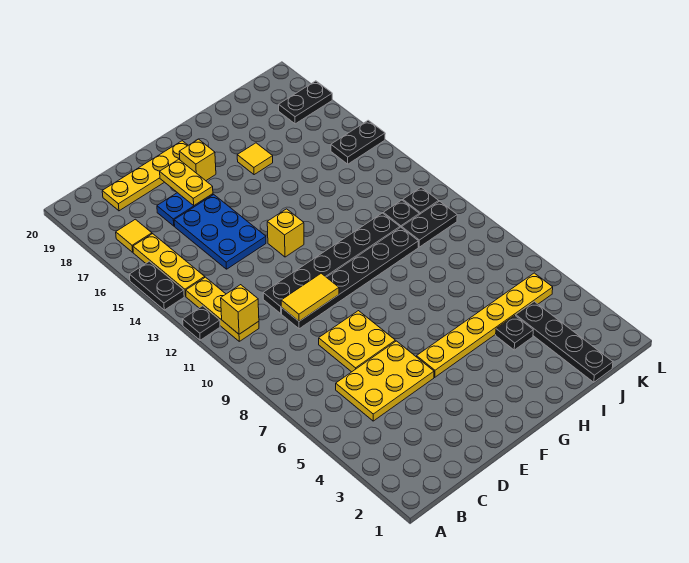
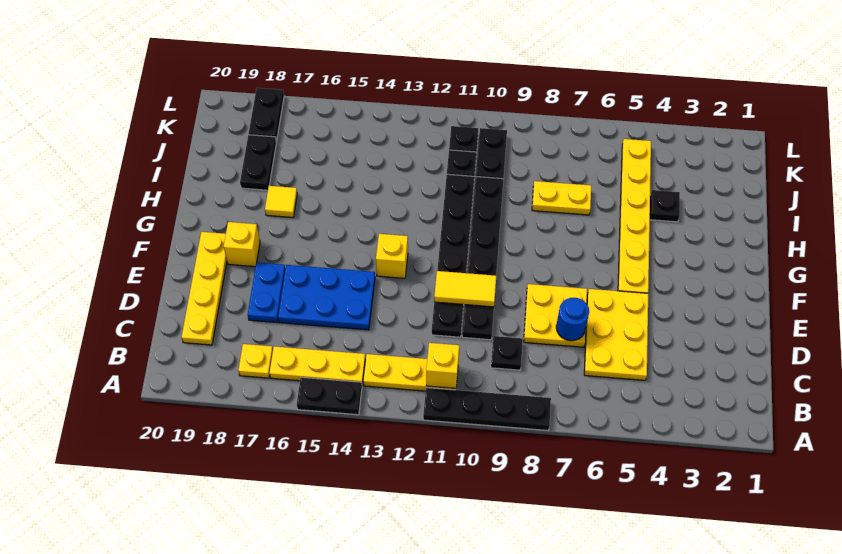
black 1x1 plate [183,306,220,340] -> black 1x1 plate moved to [491,336,523,370]
yellow 1x1 tile [116,219,152,252] -> yellow 1x1 plate [238,344,273,378]
none -> blue 1x1 round brick [556,298,589,341]
yellow 1x2 tile [281,273,339,321] -> yellow 1x2 tile turned to [434,271,496,307]
yellow 1x2 plate [160,159,213,205] -> yellow 1x2 plate moved to [532,181,591,215]
black 1x4 plate [516,302,613,382] -> black 1x4 plate moved to [423,388,551,430]
black 1x2 plate [331,120,385,164] -> black 1x2 plate moved to [240,135,276,190]

